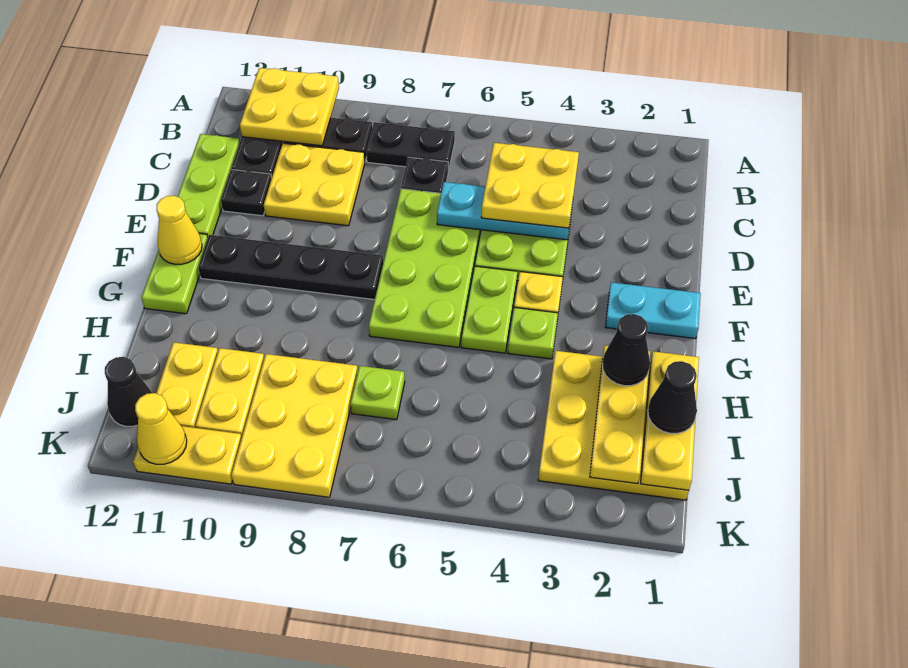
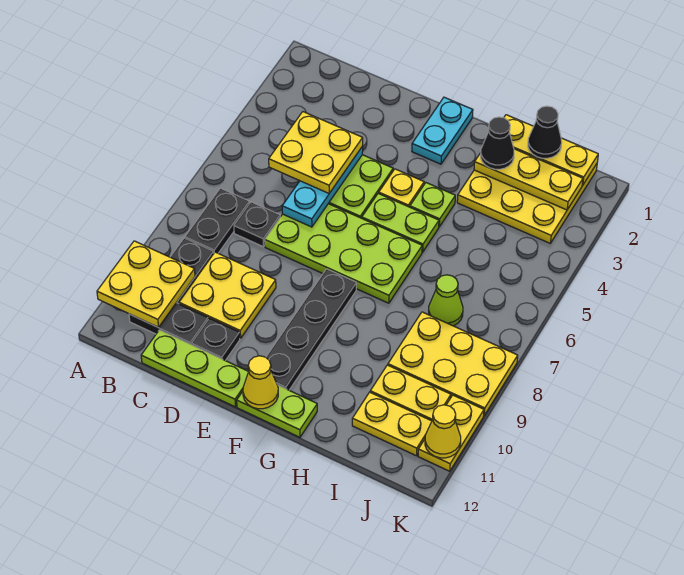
lime 1x1 plate [351,366,405,420] -> lime 1x1 cone [429,275,463,326]
black 1x1 cone [105,357,152,426] -> none

